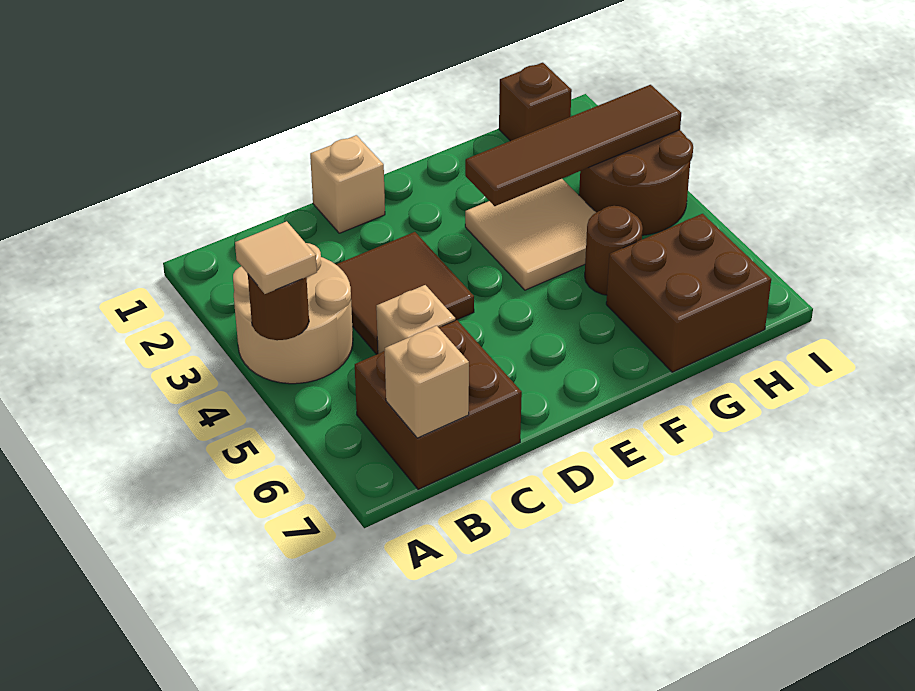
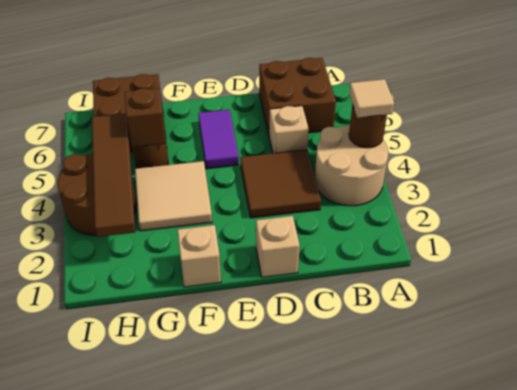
tan 1x1 brick [385,326,469,438] -> tan 1x1 brick moved to [178,225,221,287]
none -> purple 1x2 tile [198,110,239,169]
brown 1x4 tile [465,85,681,206] -> brown 1x4 tile turned to [92,114,135,237]
brown 1x1 brick [499,63,572,141] -> brown 1x1 brick moved to [125,88,166,147]

